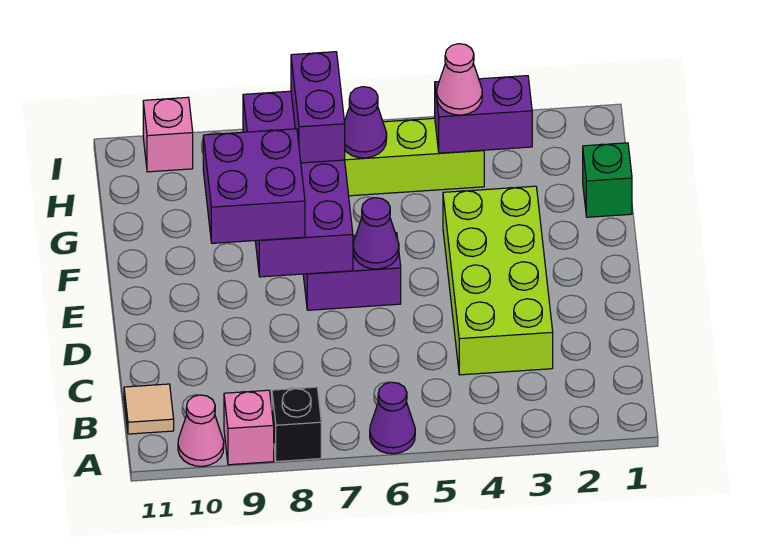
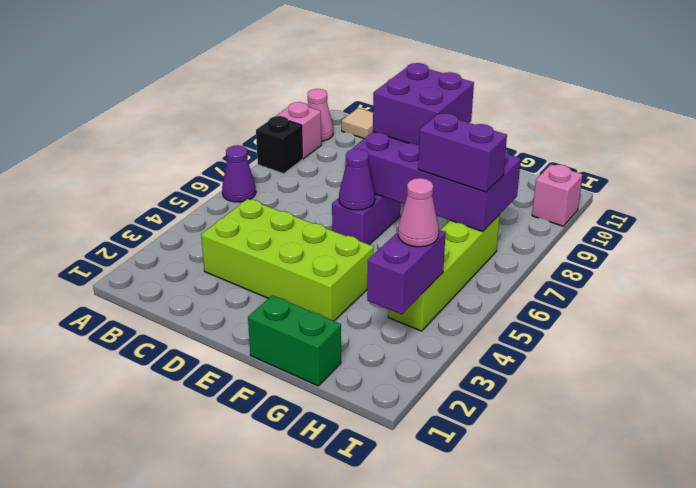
green 1x1 brick [583,143,632,217] -> green 1x2 brick [248,296,341,386]
purple 1x1 cone [344,87,387,158] -> none

